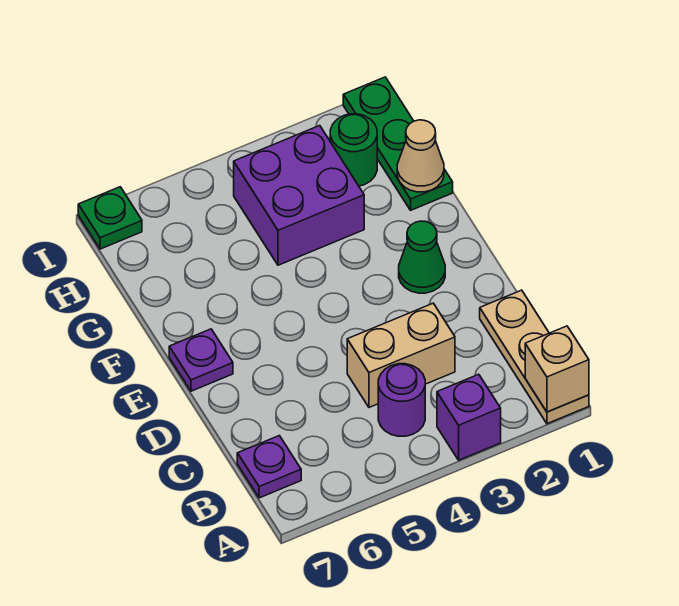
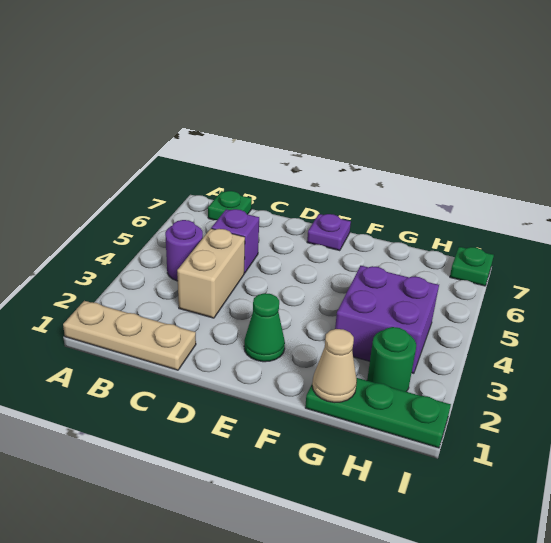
tan 1x1 brick [525,326,589,412] -> none
purple 1x1 brick [437,374,501,460] -> purple 1x1 brick moved to [211,209,259,273]
purple 1x1 plate [237,436,301,498] -> green 1x1 plate [208,191,252,220]

